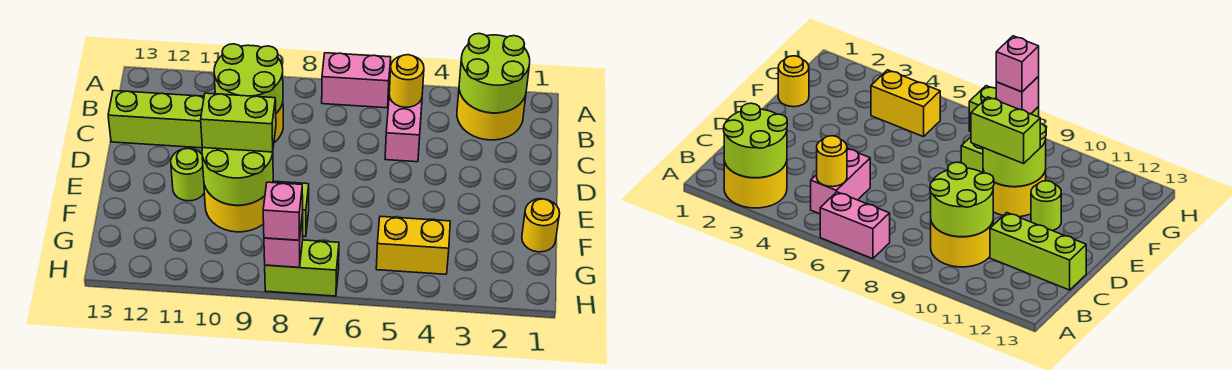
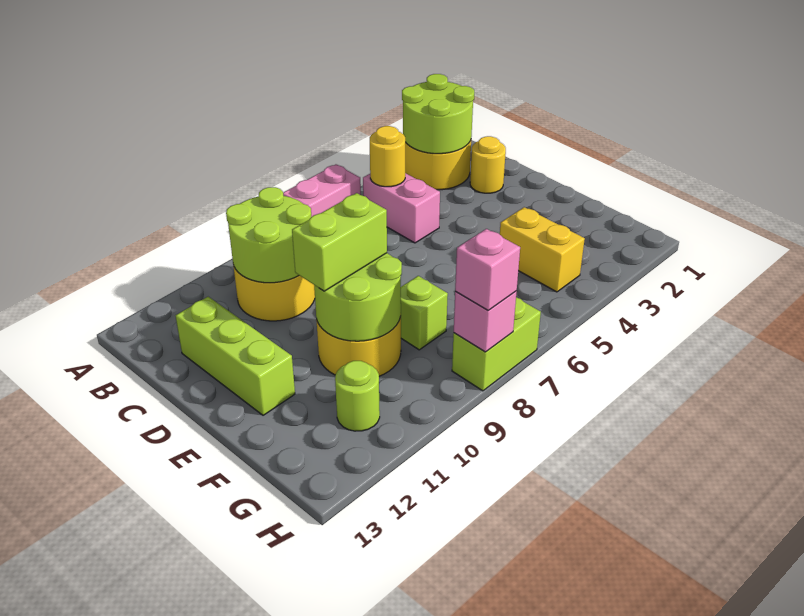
lime 1x3 brick [108,91,204,148] -> lime 1x3 brick turned to [176,297,295,415]
lime 1x1 round brick [171,148,204,201] -> lime 1x1 round brick moved to [335,361,380,431]
yellow 1x1 round brick [522,199,560,252] -> yellow 1x1 round brick moved to [470,136,506,193]
yellow 1x2 brick [376,216,450,274] -> yellow 1x2 brick turned to [500,207,585,292]

